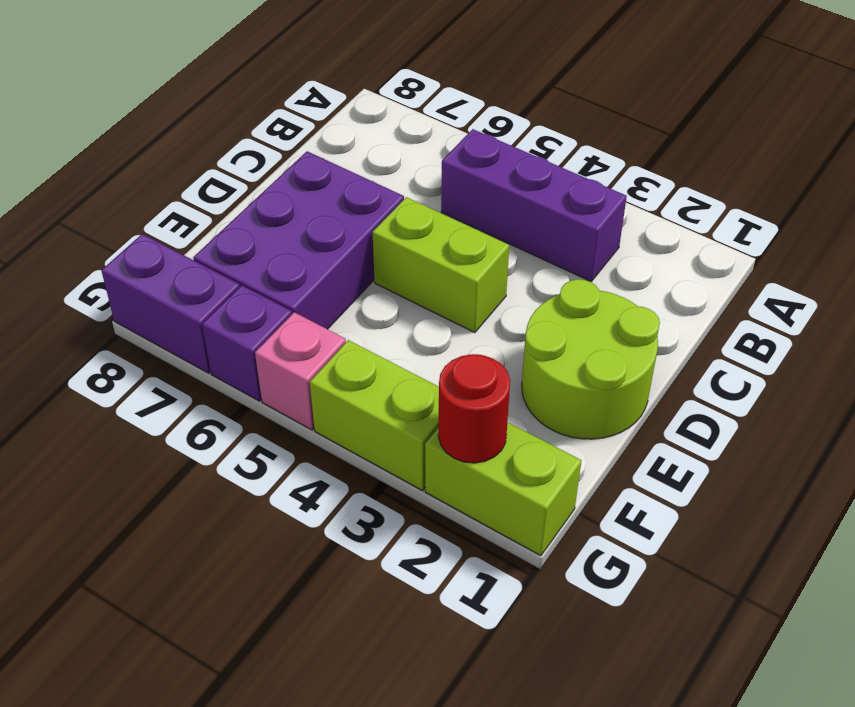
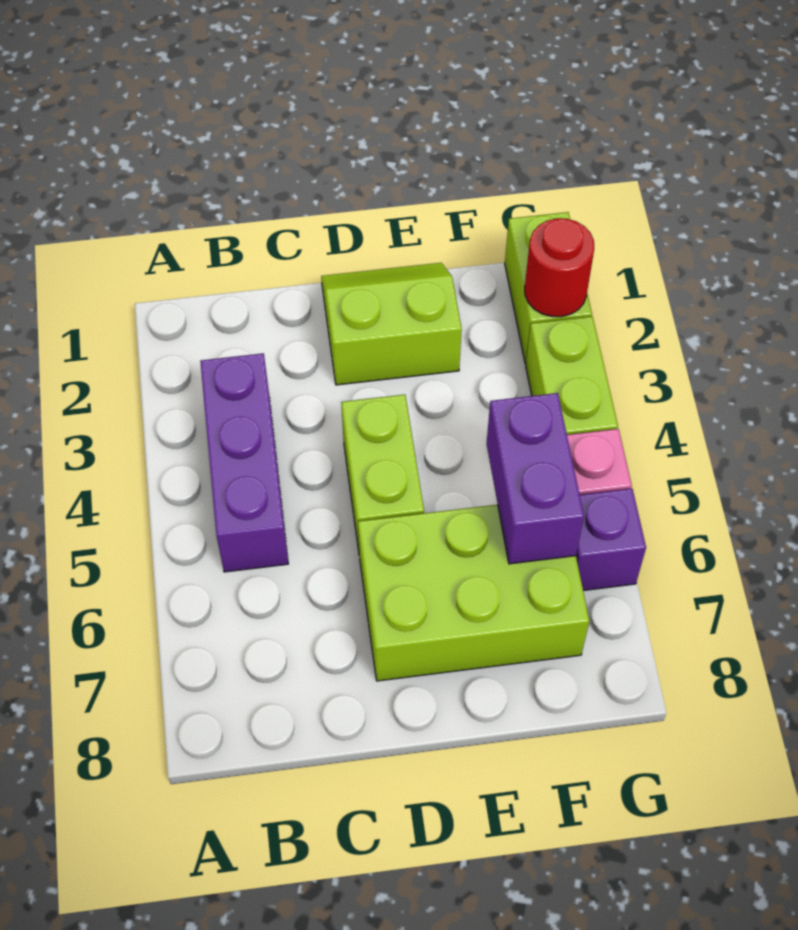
lime 2x2 round brick [522,279,660,439] -> lime 2x2 slope [321,263,462,385]
purple 2x3 brick [193,151,404,329] -> lime 2x3 brick [358,505,589,681]
purple 1x2 brick [101,234,240,373] -> purple 1x2 brick moved to [487,393,584,564]

